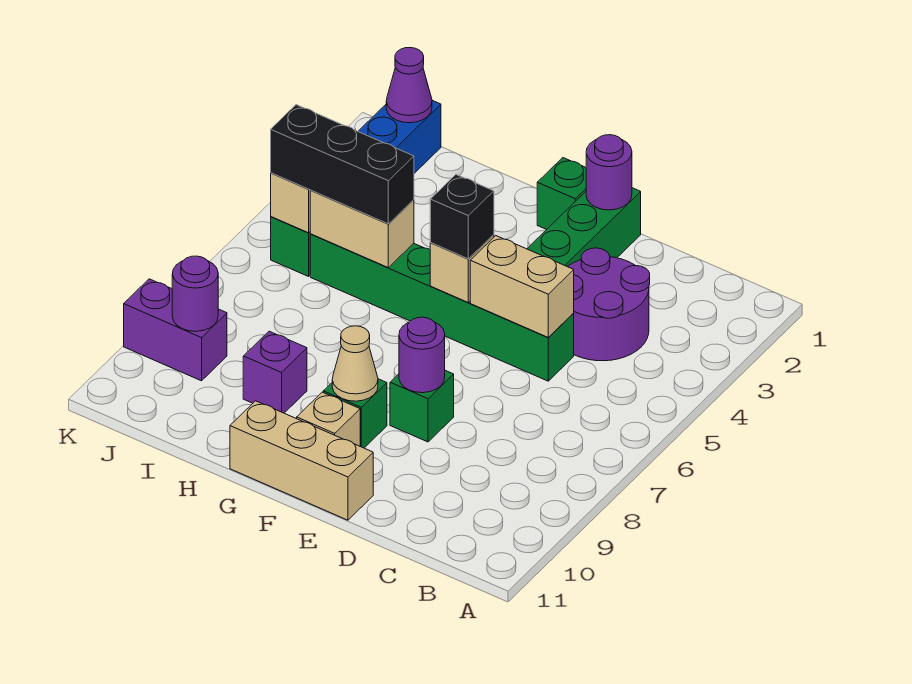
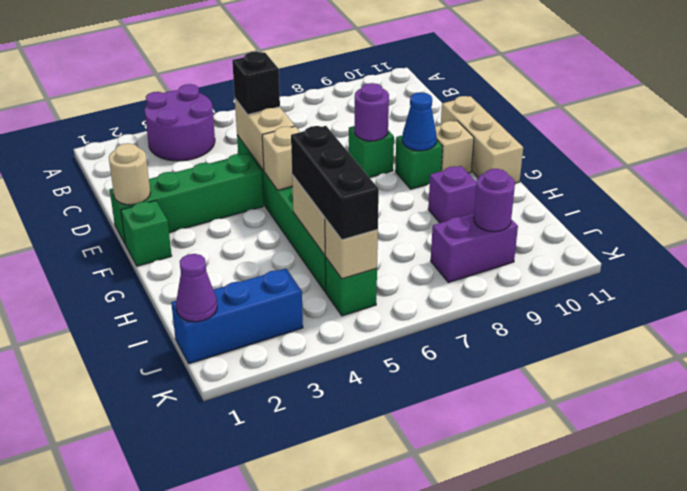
purple 2x2 round brick [567,248,650,361] -> purple 2x2 round brick moved to [145,84,215,161]
purple 1x1 round brick [586,135,632,210] -> tan 1x1 round brick [109,143,150,205]
black 1x1 brick [430,175,494,259] -> black 1x1 brick moved to [232,52,280,115]
tan 1x1 cone [332,326,378,401] -> blue 1x1 cone [402,92,437,151]
purple 1x2 brick [124,279,227,381] -> purple 1x2 brick turned to [431,213,518,283]

